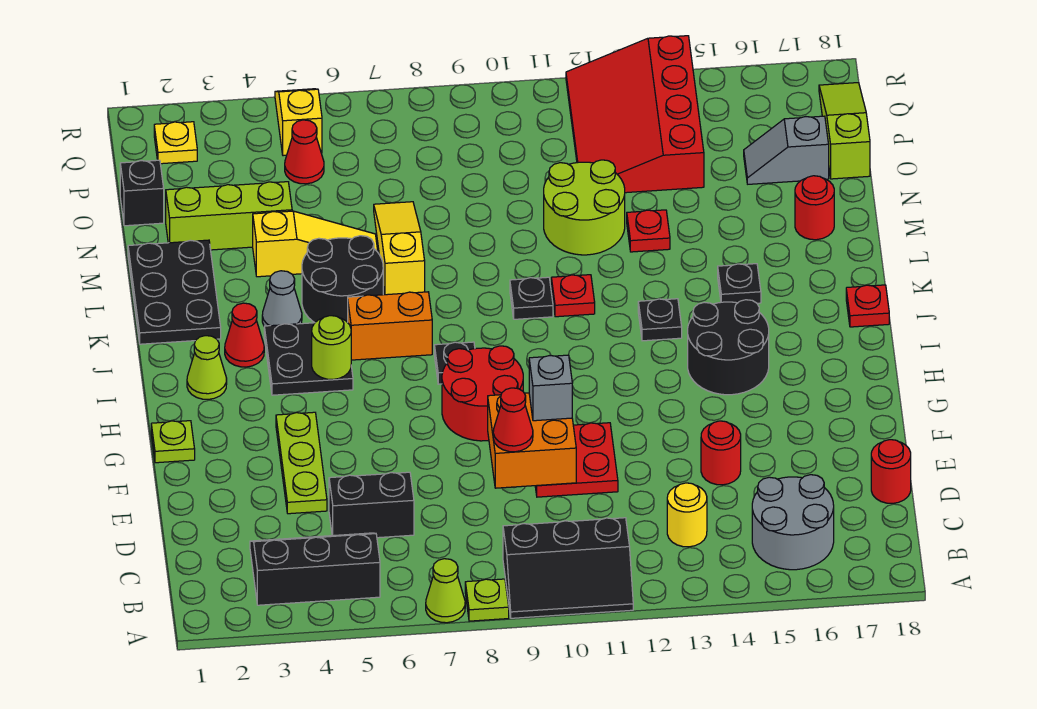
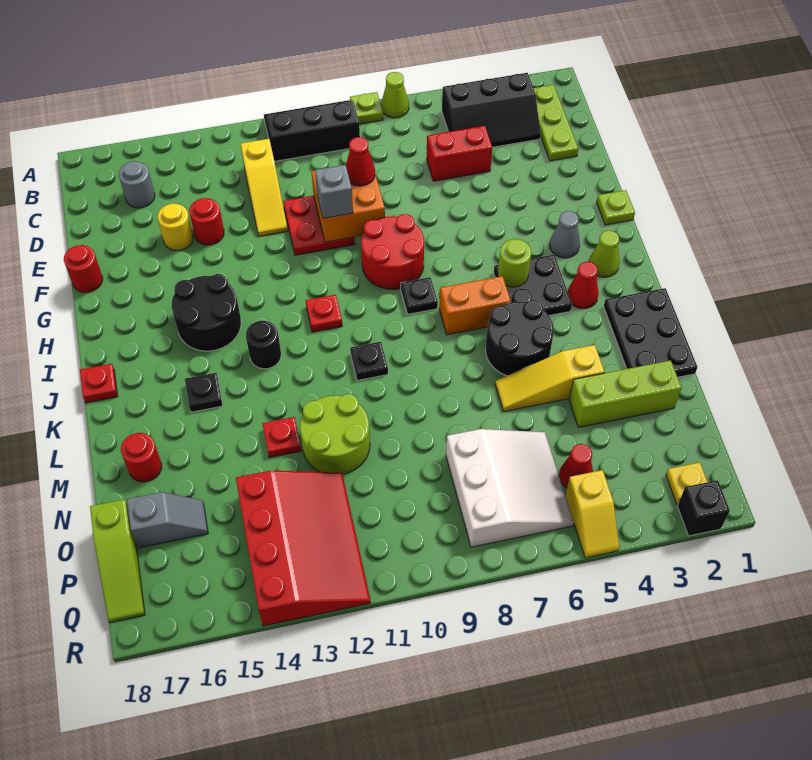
grey 2x2 round brick [752,475,834,570] -> grey 1x1 round brick [119,161,155,208]
yellow 1x1 round brick [667,483,707,547] -> yellow 1x1 round brick moved to [158,204,193,251]
black 1x2 brick [329,472,414,538] -> red 1x2 brick [427,126,492,181]
red 1x1 round brick [871,440,911,503] -> red 1x1 round brick moved to [64,245,103,292]
lime 1x3 plate [276,412,327,514] -> lime 1x3 plate moved to [534,85,578,161]
black 1x1 plate [638,299,682,341] -> black 1x1 round brick [246,321,281,369]
grey 1x1 cone [262,271,302,326] -> grey 1x1 cone moved to [550,211,580,258]
red 1x1 plate [551,275,595,317] -> red 1x1 plate moved to [306,295,342,332]
yellow 1x3 slope [374,202,425,295] -> yellow 1x3 slope moved to [241,139,288,236]
black 1x1 brick [120,160,164,226] -> black 1x1 brick moved to [677,480,730,536]
none -> white 3x3 slope [446,429,574,547]

